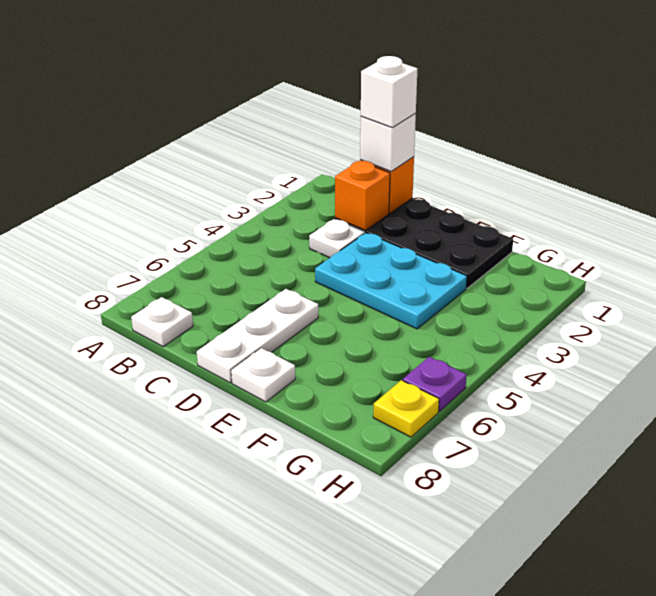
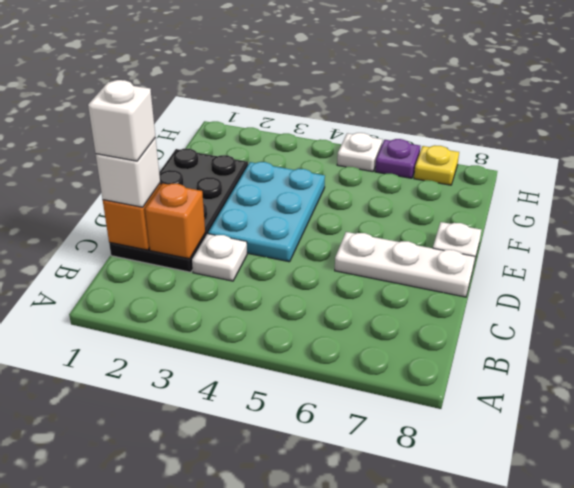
white 1x1 plate [131,297,193,347] -> white 1x1 plate moved to [337,133,382,172]

